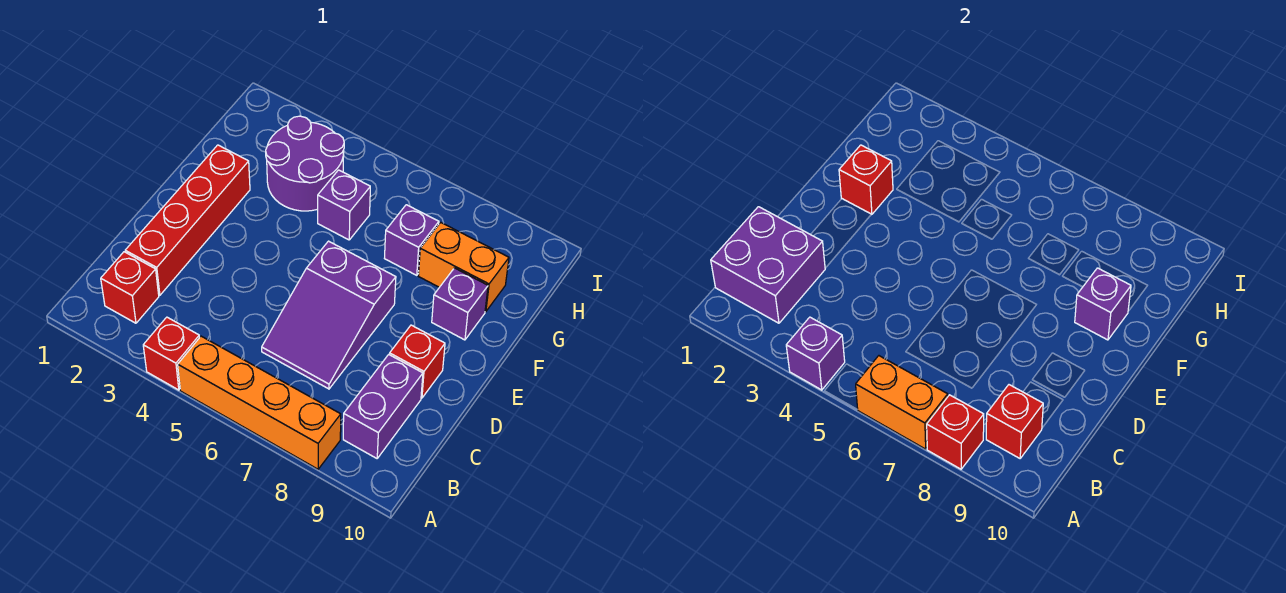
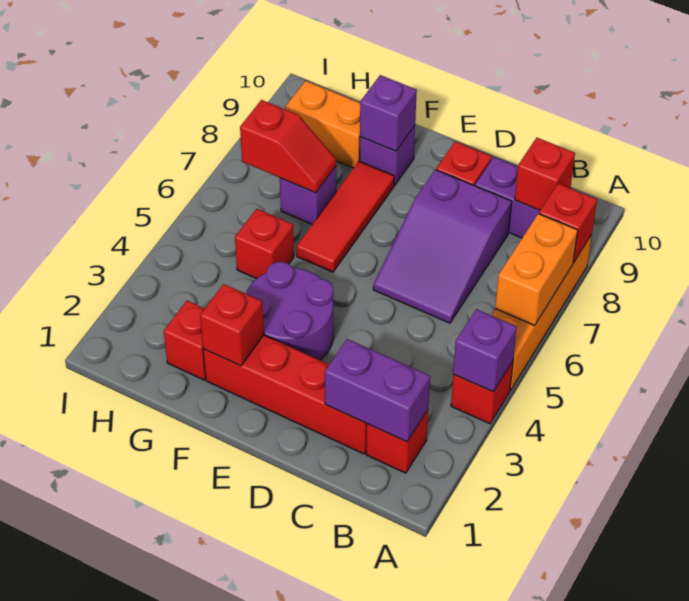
purple 2x2 brick [711,207,825,323] -> purple 1x2 brick [325,339,430,442]
purple 2x3 slope [262,241,396,389] -> purple 2x3 slope turned to [373,170,512,323]
none -> red 1x3 tile [297,161,394,272]
none -> red 1x1 brick [164,301,206,380]
purple 2x2 round brick [266,116,344,211] -> purple 2x2 round brick moved to [246,262,333,360]
purple 1x1 brick [318,170,370,240] -> red 1x1 brick [235,209,294,279]
none -> red 1x2 slope [240,100,336,193]
orange 1x2 brick [418,222,509,312] -> orange 1x2 brick turned to [285,81,360,168]

